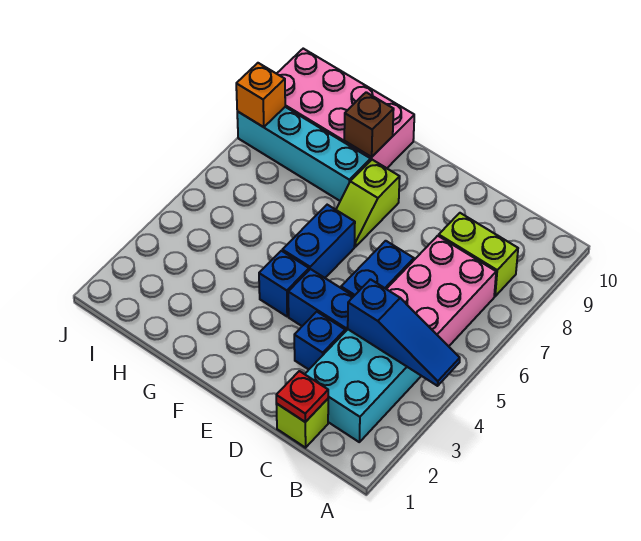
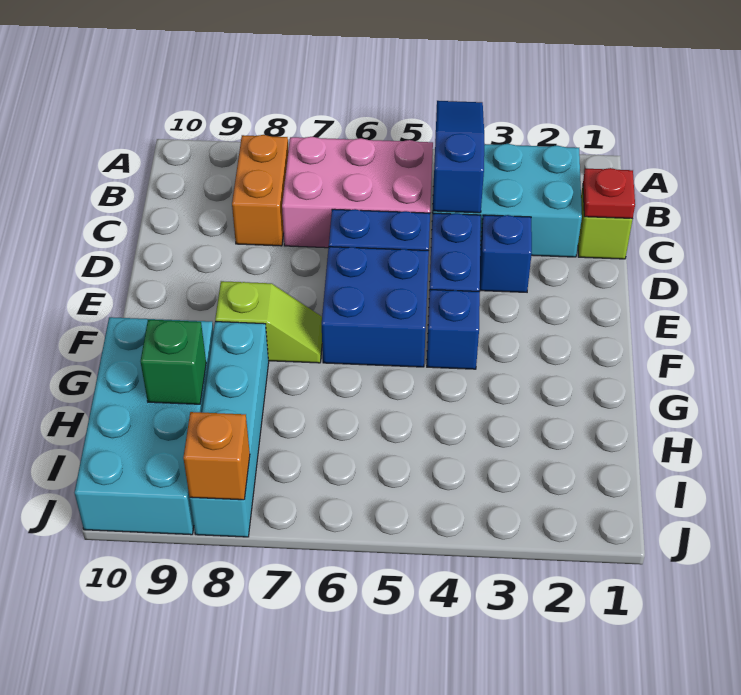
lime 1x2 brick [439,213,518,296] -> orange 1x2 brick [232,135,288,246]
blue 1x2 brick [282,205,355,278] -> blue 2x2 brick [322,247,429,367]
pink 2x4 brick [277,49,414,168] -> cyan 2x4 brick [75,317,214,535]
brown 1x1 brick [344,92,394,157] -> none
none -> green 1x1 brick [141,320,206,404]

